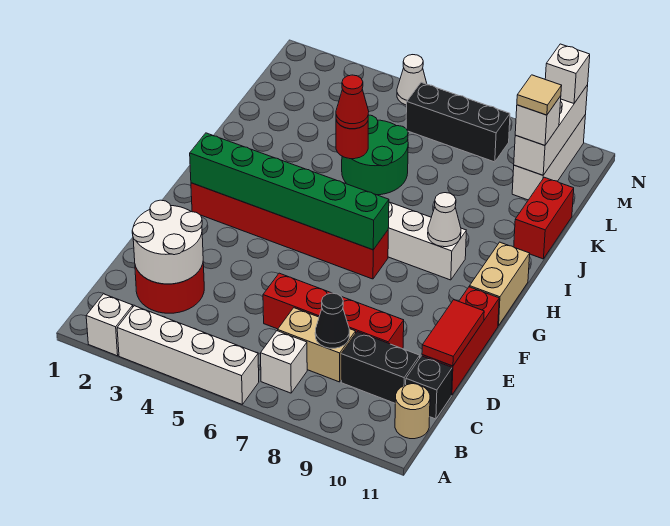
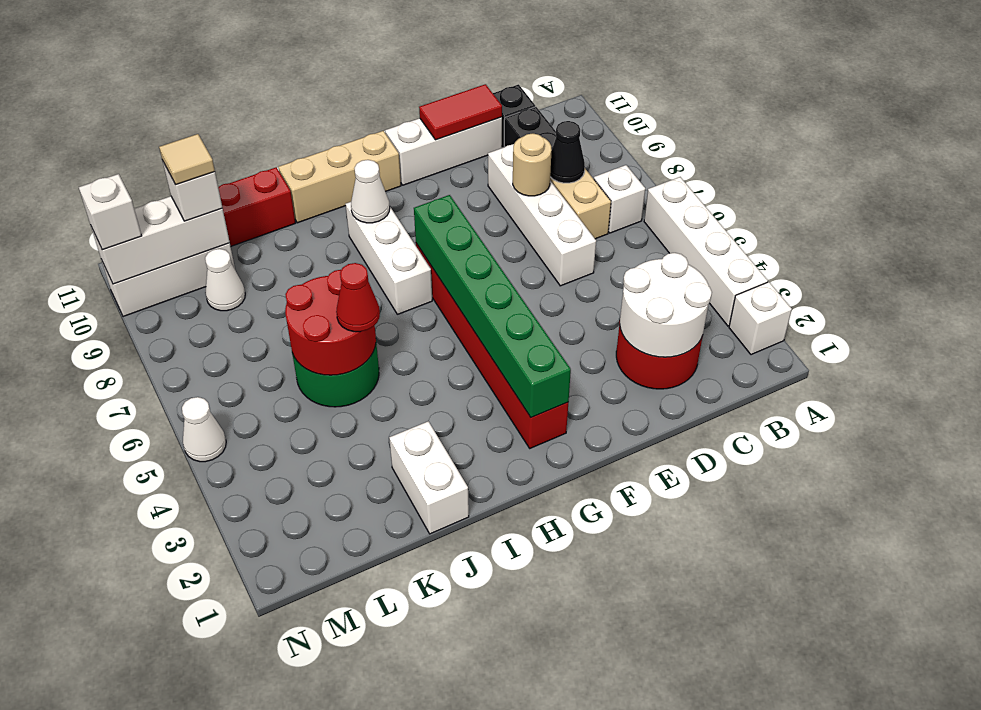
tan 1x1 round brick [395,384,430,439] -> tan 1x1 round brick moved to [513,133,552,196]
red 1x4 brick [263,273,404,349] -> white 1x4 brick [488,144,596,286]
red 1x3 brick [422,287,499,395] -> white 1x3 brick [385,117,502,185]
tan 1x2 brick [470,242,530,326] -> tan 1x3 brick [278,131,401,223]
none -> white 1x2 brick [389,421,469,534]
red 1x1 round brick [336,120,368,159] -> red 2x2 round brick [285,270,376,375]
none -> white 1x1 cone [205,249,245,311]
black 1x3 brick [406,82,510,162] -> none

